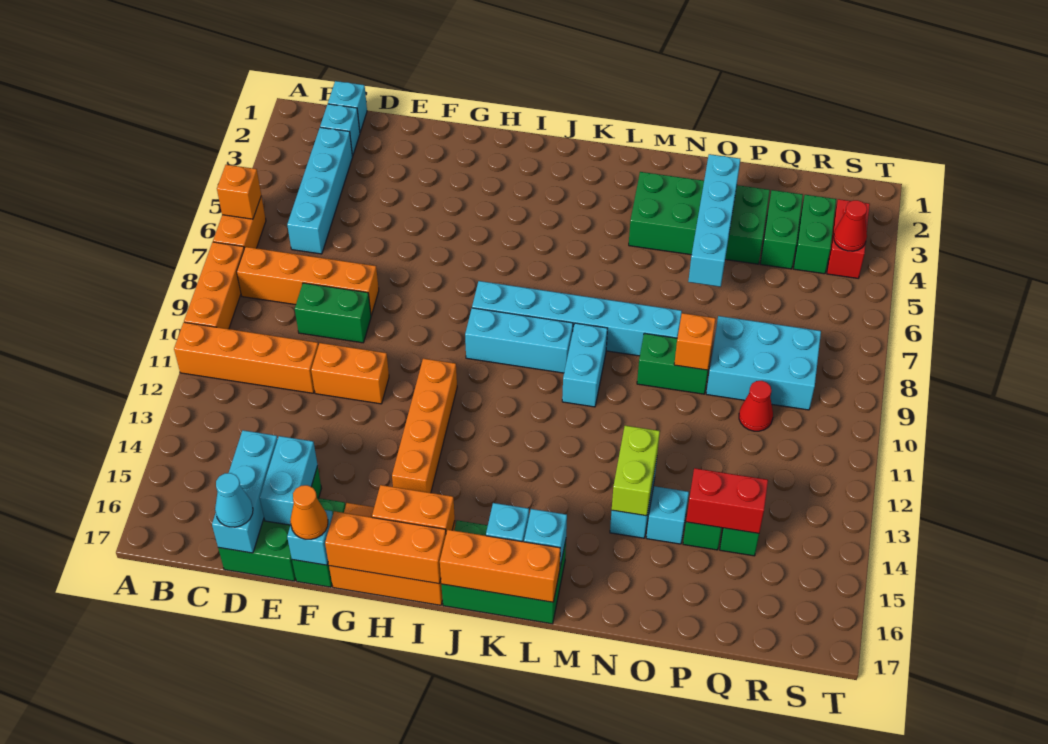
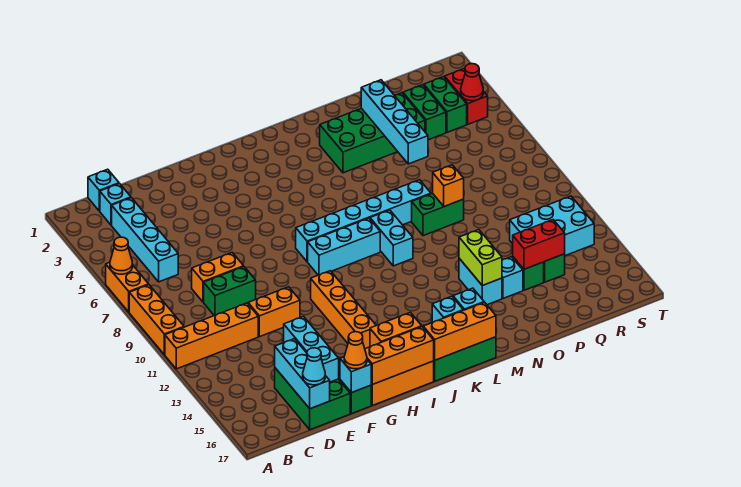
orange 1x1 brick [217,165,261,219] -> orange 1x1 cone [110,237,133,274]
orange 1x4 brick [237,247,379,316] -> orange 1x2 brick [192,252,244,302]
cyan 1x2 brick [260,436,318,525] -> cyan 1x3 brick [284,316,339,382]
cyan 2x3 brick [706,316,821,410] -> cyan 2x3 brick moved to [510,196,594,256]
red 1x1 cone [739,381,773,431] -> none

